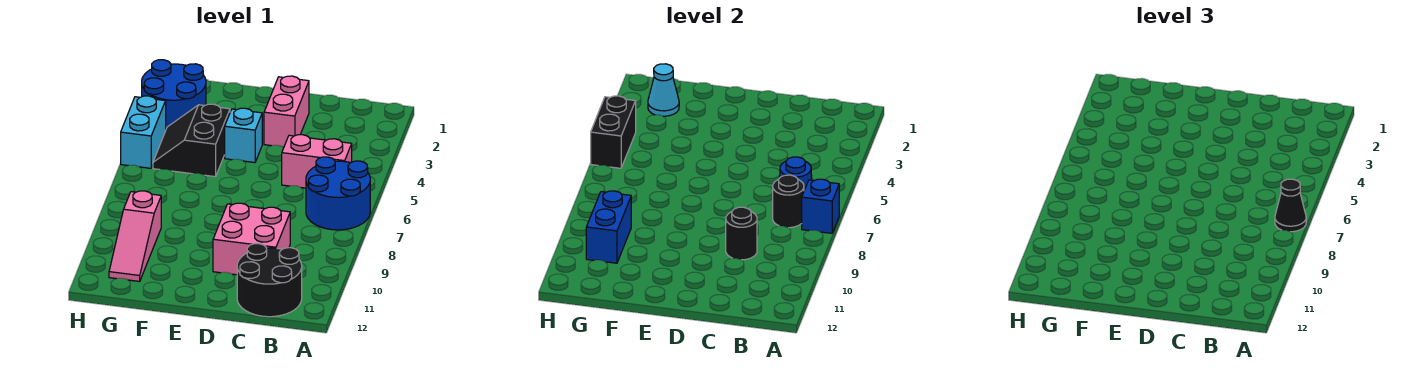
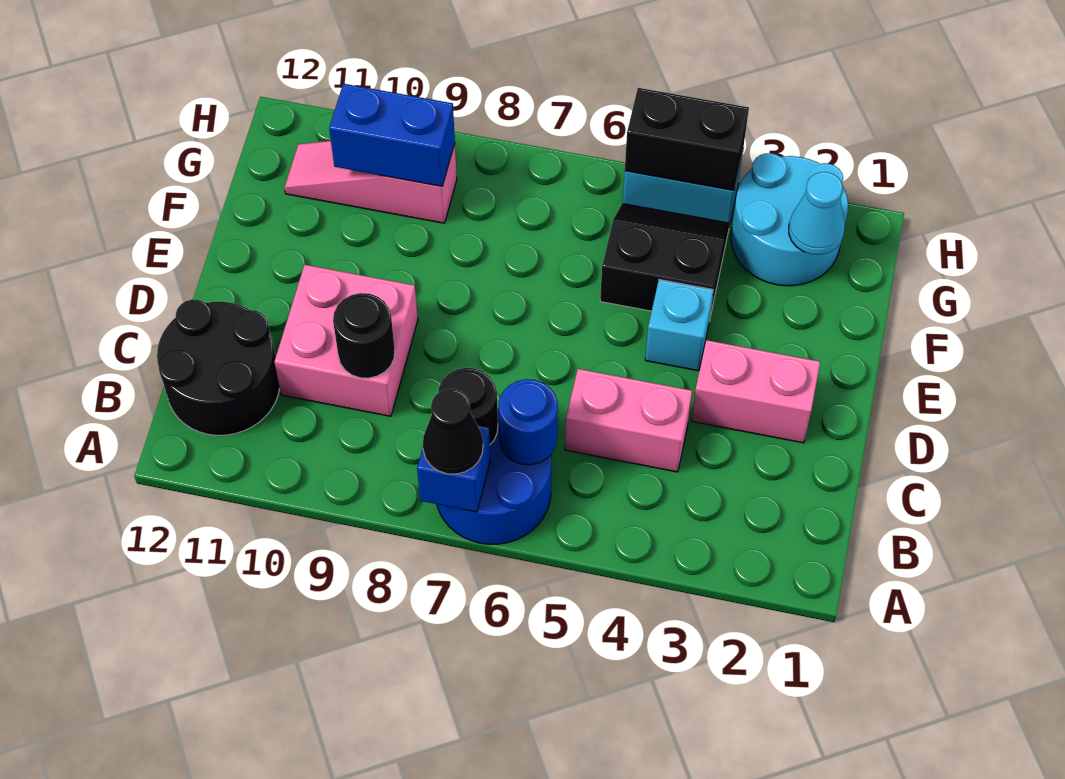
pink 1x2 brick [282,135,352,188] -> pink 1x2 brick turned to [565,369,692,472]
blue 2x2 round brick [142,60,206,129] -> cyan 2x2 round brick [731,153,848,286]

